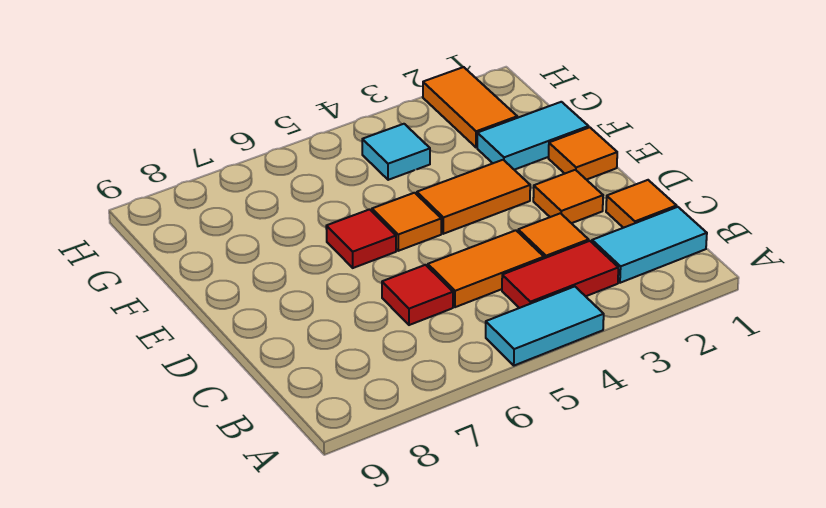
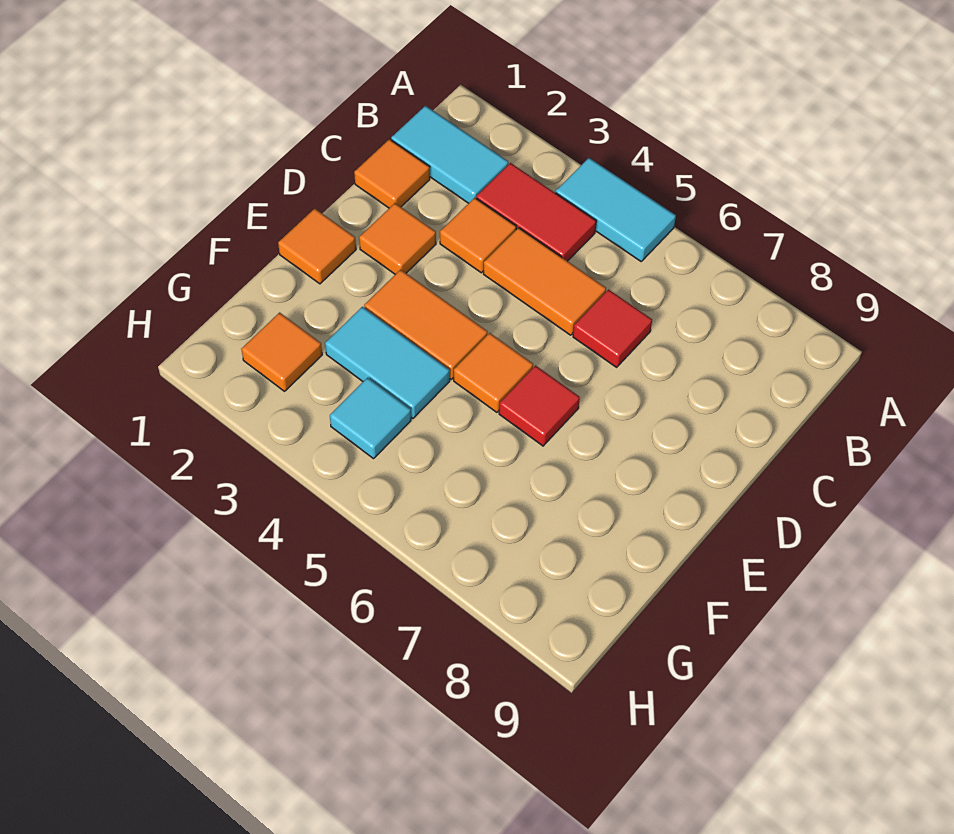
cyan 1x2 tile [477,102,589,170] -> cyan 1x2 tile moved to [325,307,450,418]
orange 1x2 tile [423,67,517,147] -> orange 1x1 tile [241,313,322,391]

